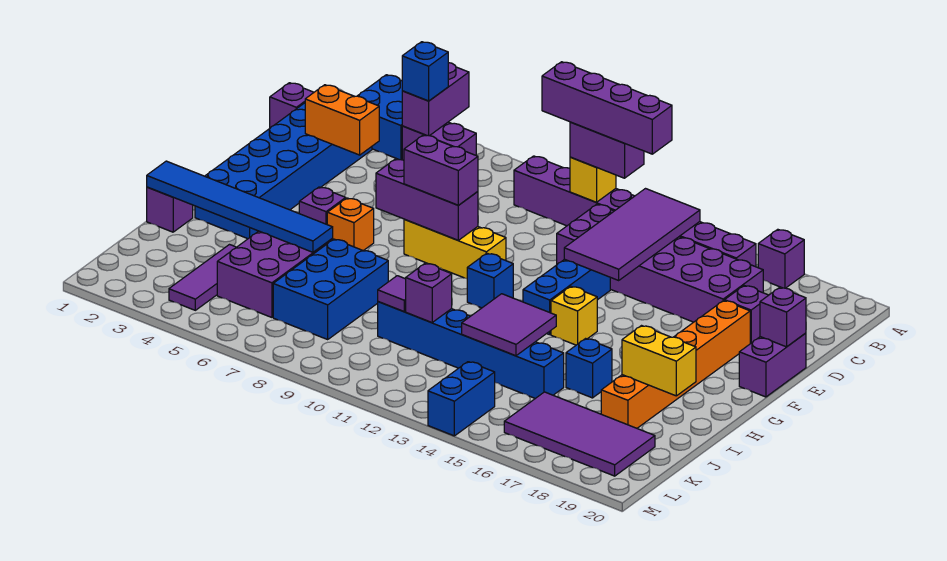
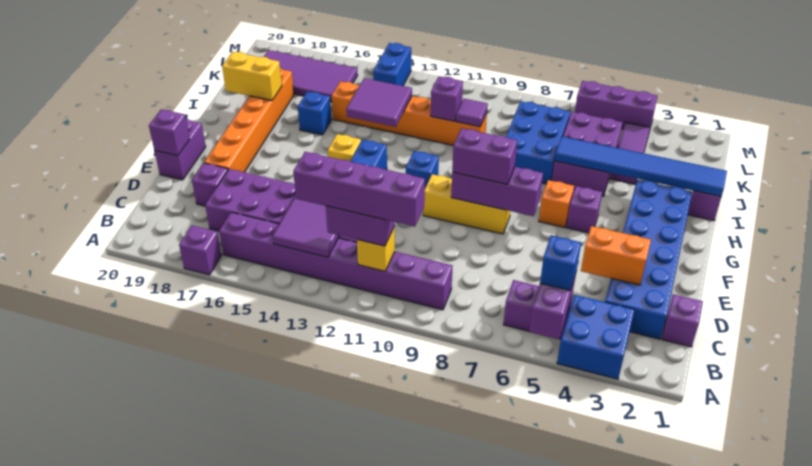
blue 1x6 brick [378,302,564,398] -> orange 1x6 brick [332,81,487,145]
none -> purple 1x3 brick [575,81,657,129]

